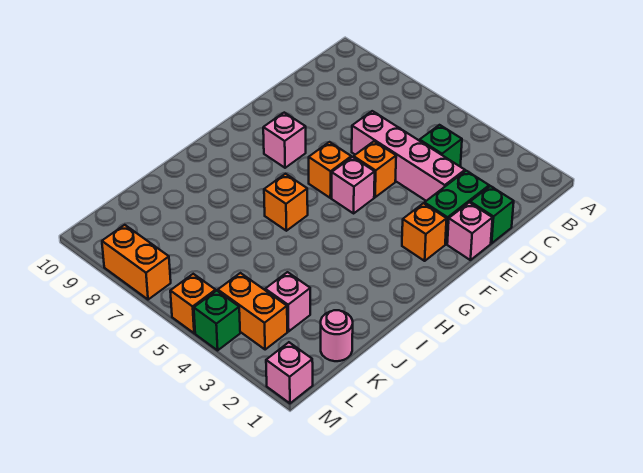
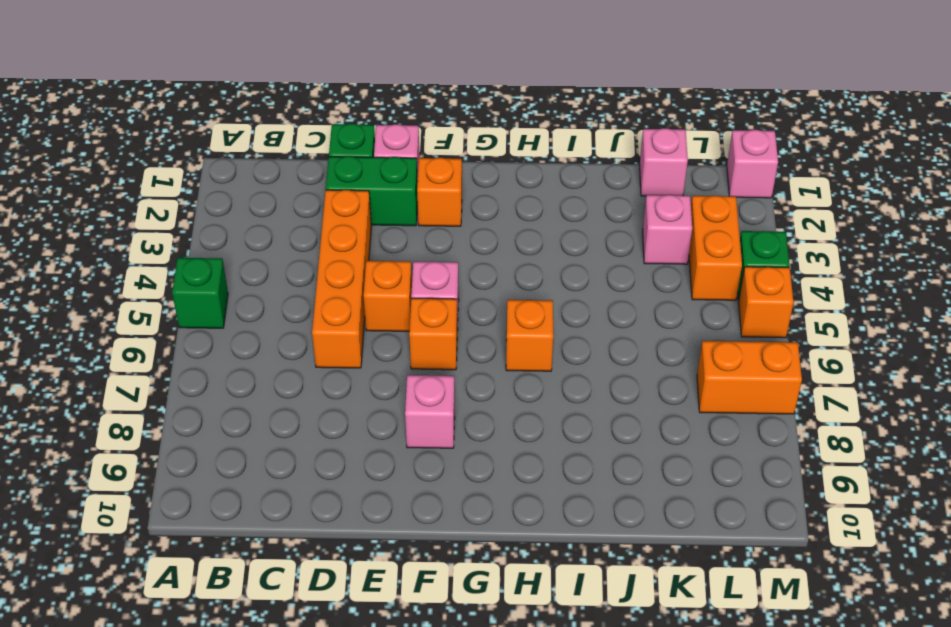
green 1x1 brick [420,125,462,166] -> green 1x1 brick moved to [172,258,228,328]
pink 1x4 brick [352,111,465,201] -> orange 1x4 brick [312,190,371,368]
pink 1x1 round brick [321,310,353,361] -> pink 1x1 brick [640,128,688,196]
orange 1x2 brick [102,225,171,300] -> orange 1x2 brick turned to [697,341,802,414]

